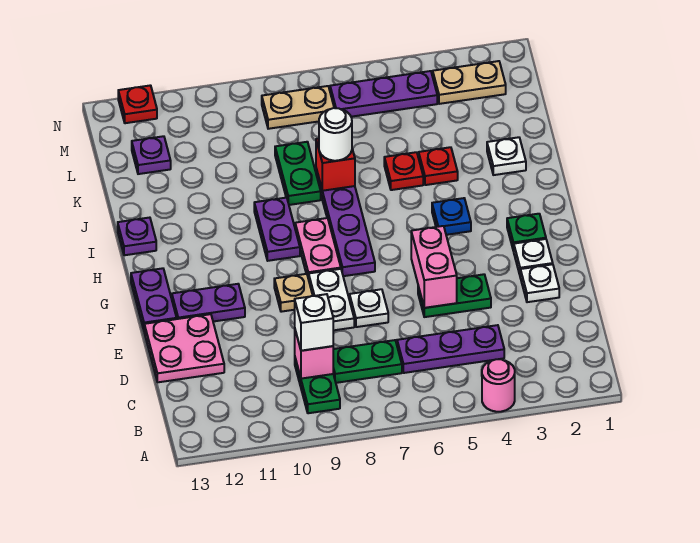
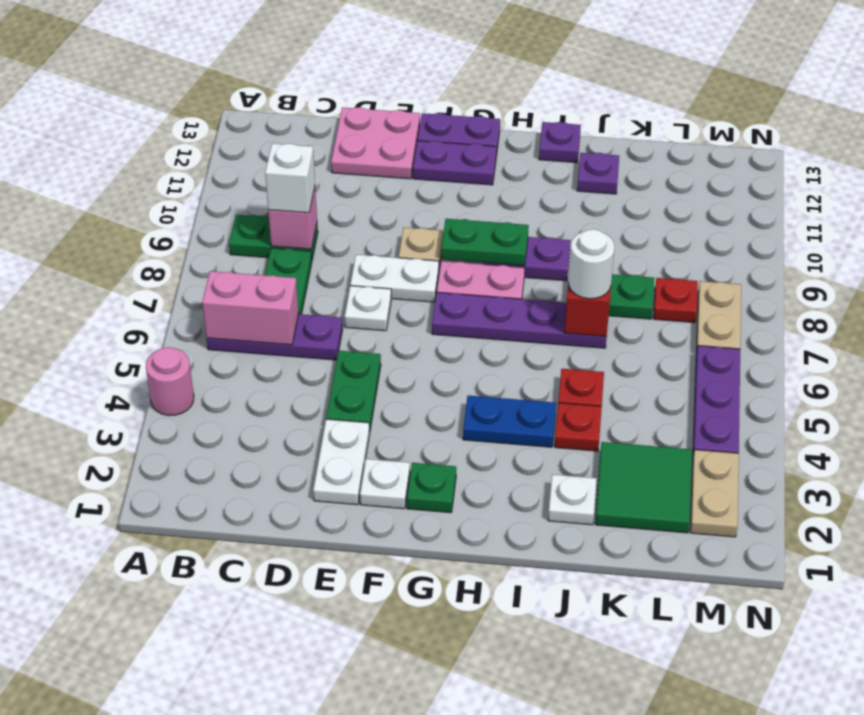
purple 1x3 plate [397,325,504,373] -> purple 1x3 plate turned to [207,314,343,360]
white 1x1 plate [520,264,559,302] -> white 1x2 plate [313,419,370,505]
pink 1x2 brick [411,226,457,308] -> pink 1x2 brick moved to [202,271,299,345]
purple 1x2 plate [172,284,245,322] -> purple 1x2 plate turned to [413,141,497,185]
none -> green 1x2 plate [441,219,529,266]
blue 1x1 plate [432,198,471,235] -> blue 1x2 plate [463,395,556,447]
none -> green 2x2 tile [595,442,692,533]
purple 1x1 plate [132,136,171,174] -> purple 1x1 plate moved to [577,153,619,194]
red 1x1 plate [118,85,157,123] -> red 1x1 plate moved to [654,278,698,323]

